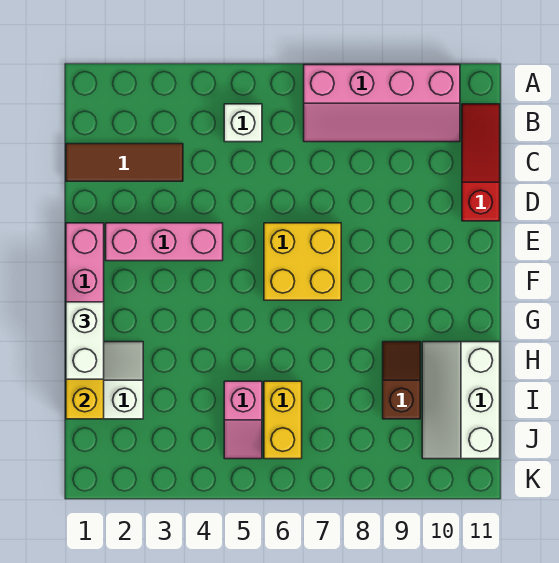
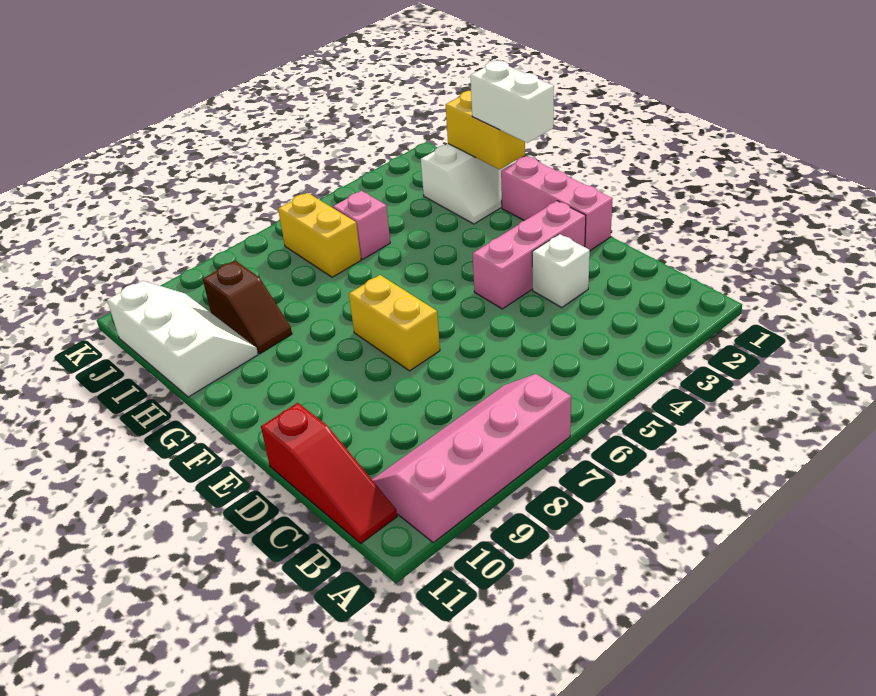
white 1x1 brick [224,104,262,142] -> white 1x1 brick moved to [532,234,590,307]
brown 1x3 tile [66,144,183,181] -> none
yellow 2x2 brick [264,223,341,300] -> yellow 1x2 brick [349,275,440,371]

